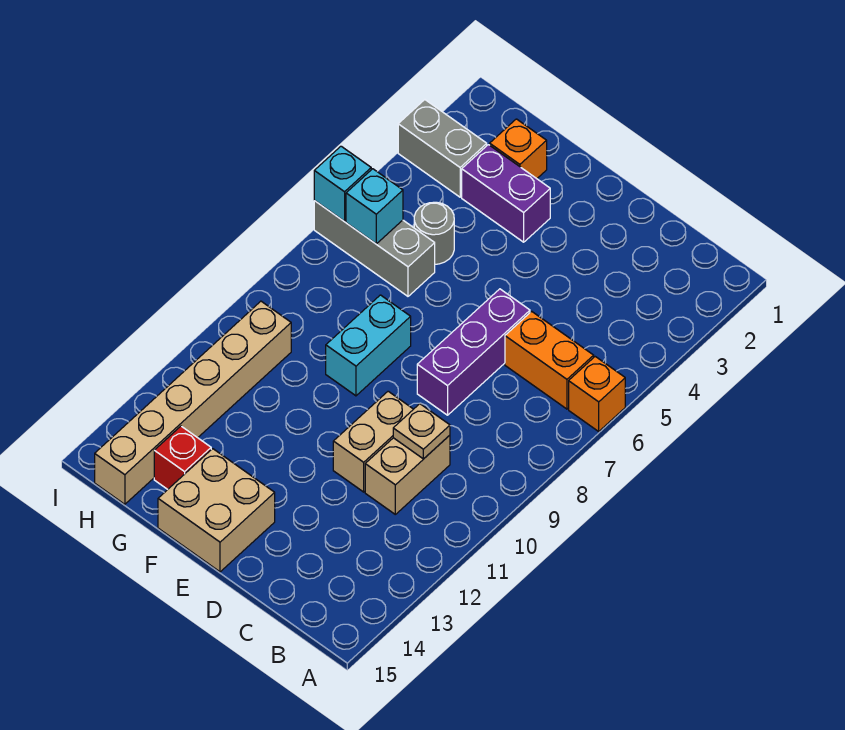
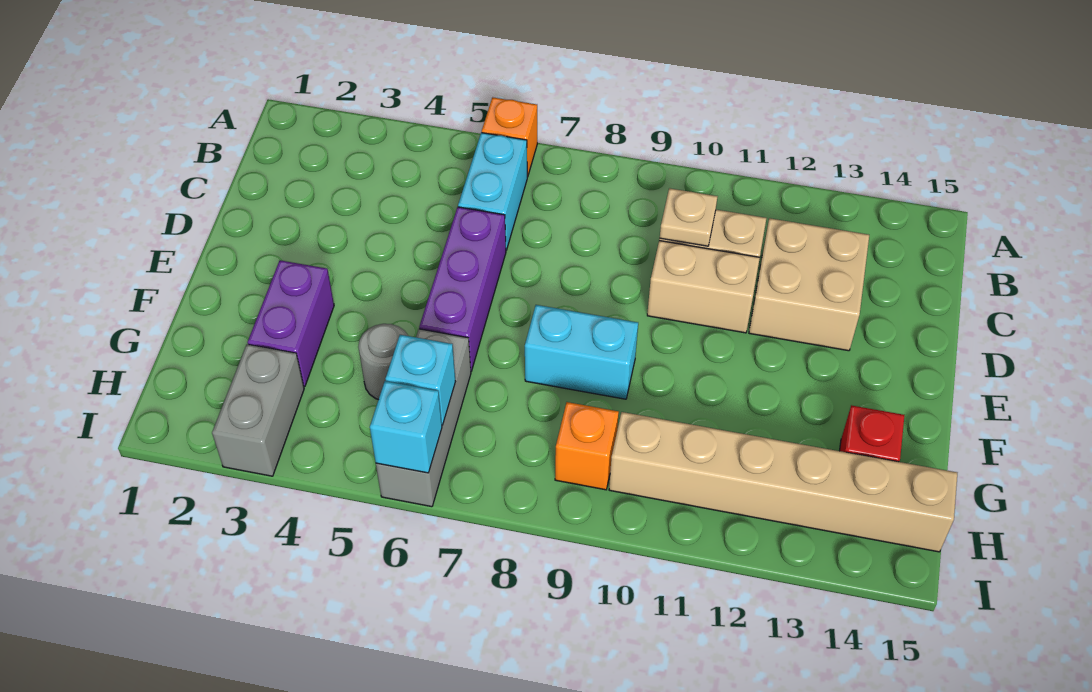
orange 1x2 brick [505,311,594,409] -> cyan 1x2 brick [458,133,527,250]
purple 1x3 brick [417,289,530,415] -> purple 1x3 brick turned to [419,207,506,371]
tan 2x2 brick [158,449,275,572] -> tan 2x2 brick moved to [749,218,869,351]
orange 1x1 brick [490,119,547,179] -> orange 1x1 brick moved to [555,402,619,490]

